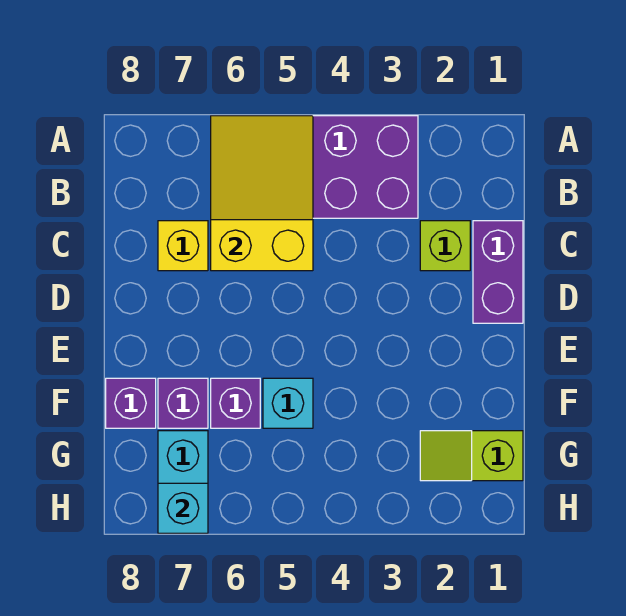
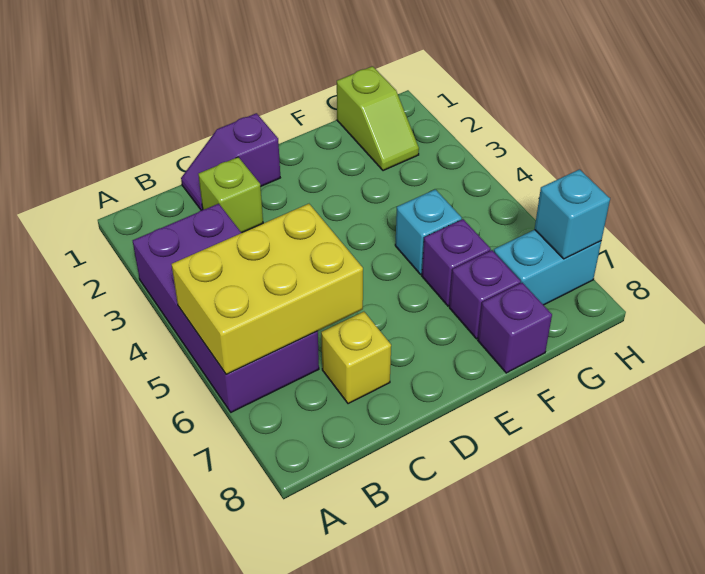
yellow 2x3 slope [211,116,313,271] -> yellow 2x3 brick [171,204,363,374]
purple 1x2 brick [473,221,523,323] -> purple 1x2 slope [181,113,280,210]

